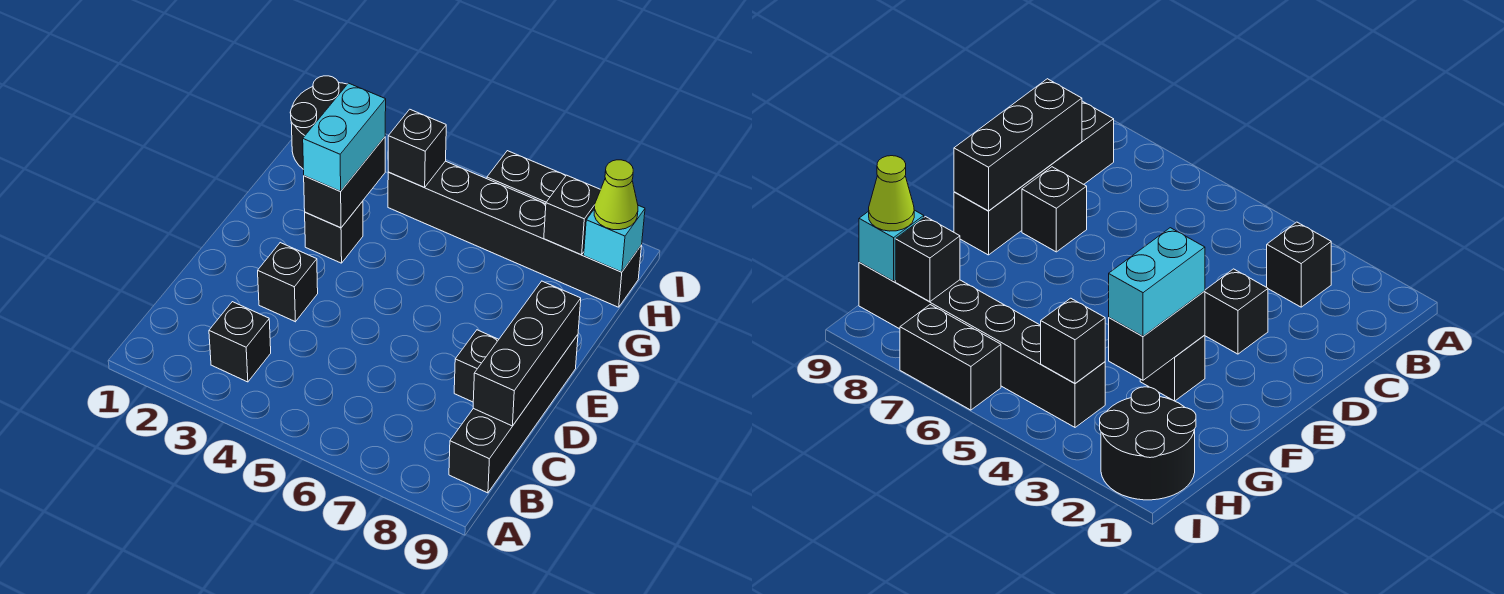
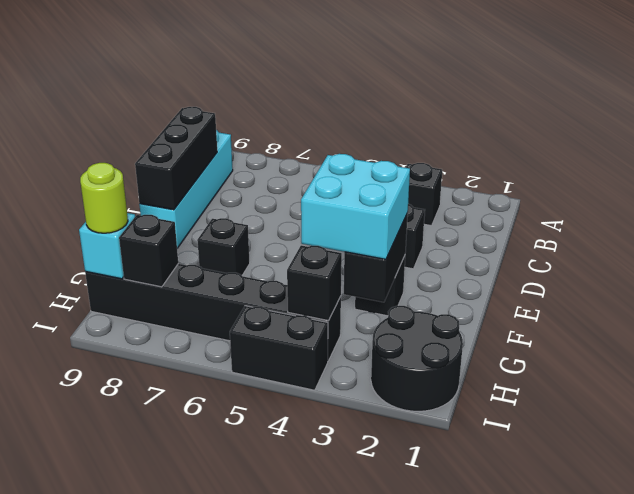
black 1x4 brick [449,335,578,493] -> cyan 1x4 brick [139,130,233,248]
black 1x1 brick [454,330,499,402] -> black 1x1 brick moved to [197,218,250,275]
cyan 1x2 brick [303,83,386,191] -> cyan 2x2 brick [301,154,410,259]
lime 1x1 cone [594,160,638,230] -> lime 1x1 round brick [80,163,128,233]
black 1x2 brick [487,151,566,204] -> black 1x2 brick moved to [230,306,328,390]

